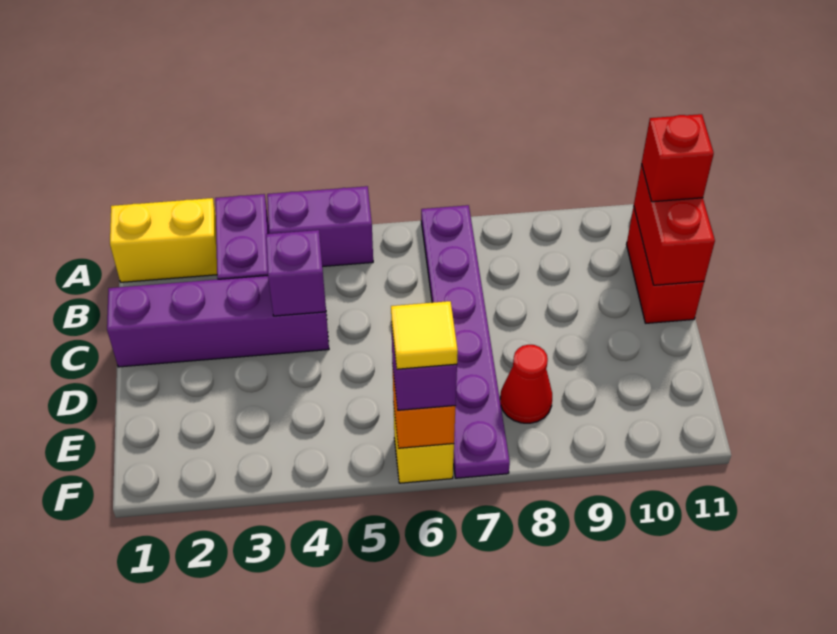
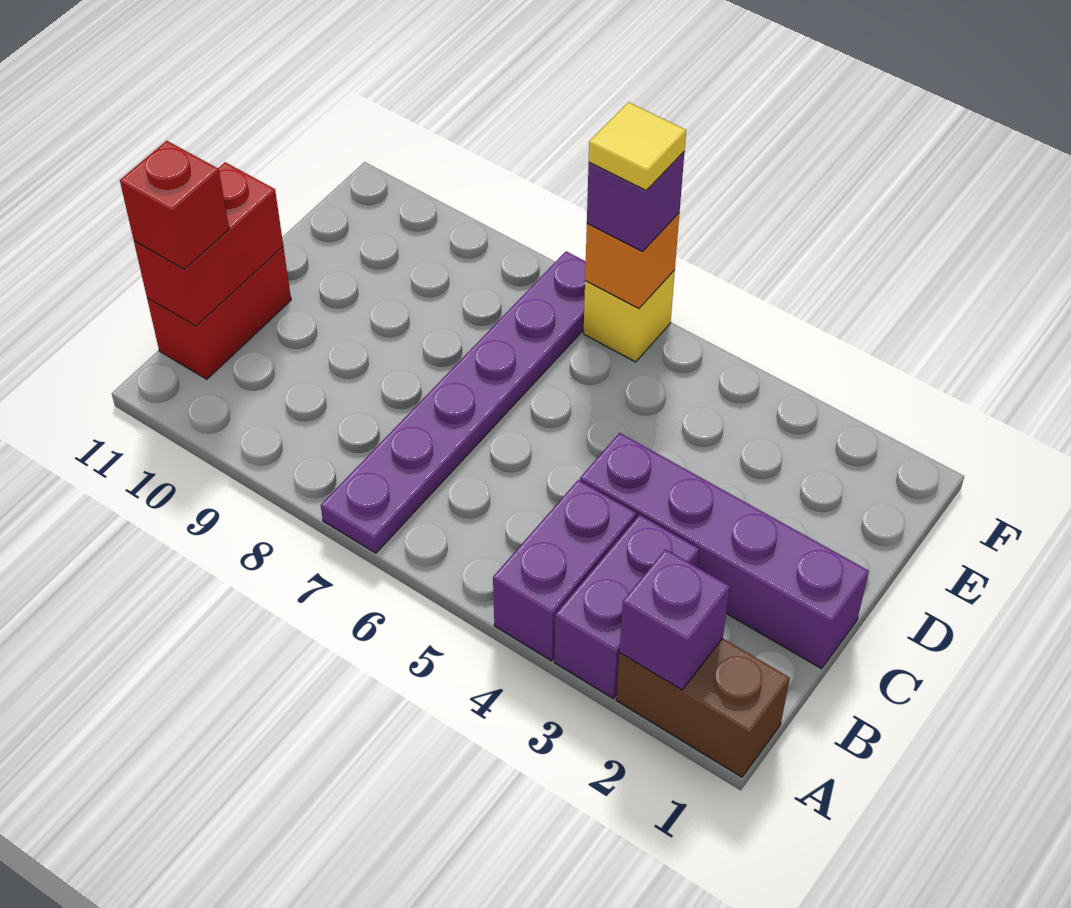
yellow 1x2 brick [110,198,217,282] -> brown 1x2 brick [616,638,790,777]
purple 1x2 brick [267,186,373,267] -> purple 1x2 brick turned to [493,480,636,661]
purple 1x1 brick [266,230,326,316] -> purple 1x1 brick moved to [620,549,730,690]
red 1x1 cone [500,345,552,423] -> none

